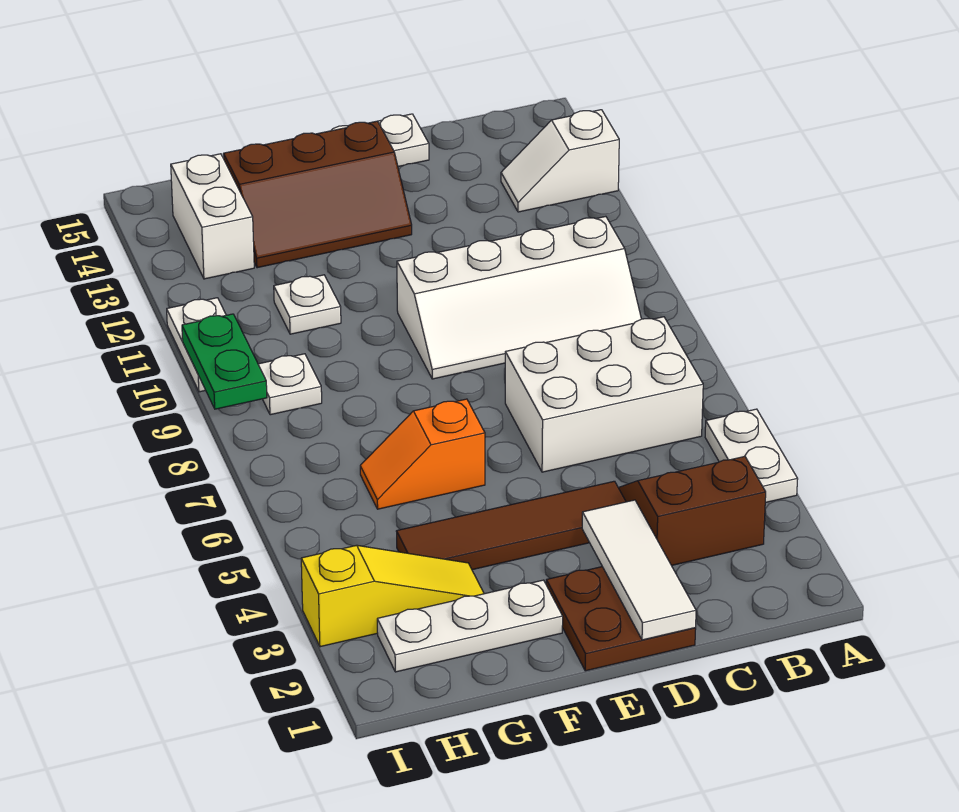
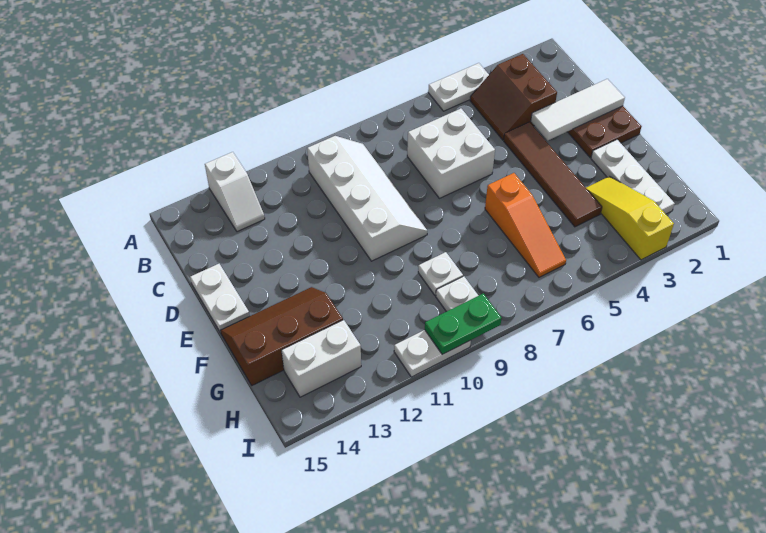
white 2x3 brick [505,317,703,472] -> white 2x2 brick [407,109,495,198]
brown 2x3 slope [223,121,412,268] -> brown 2x3 slope turned to [220,287,343,385]
orange 1x2 slope [360,399,485,509] -> orange 1x3 slope [485,173,566,277]
white 1x1 plate [274,275,341,334] -> white 1x1 plate moved to [418,252,463,296]

